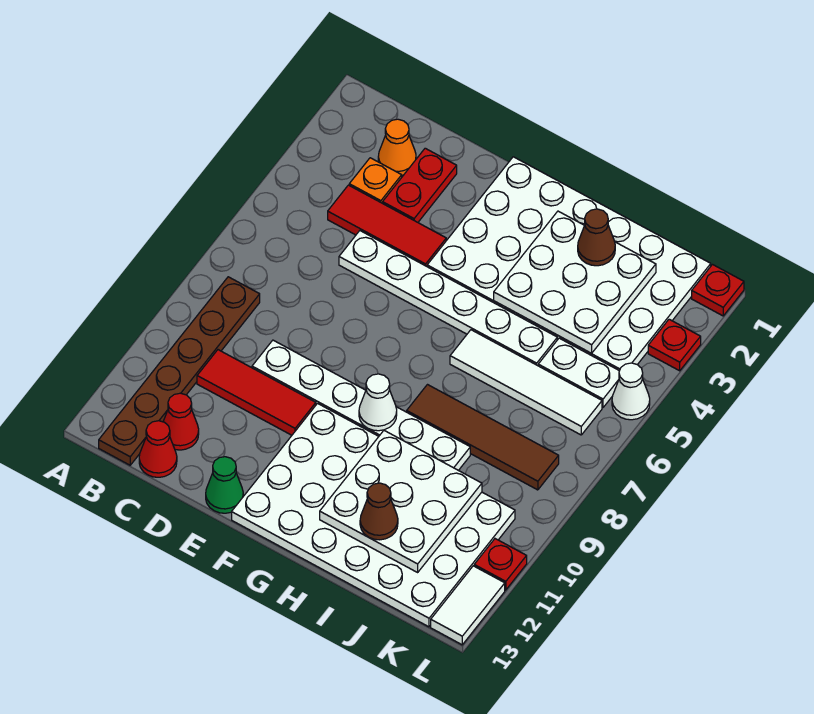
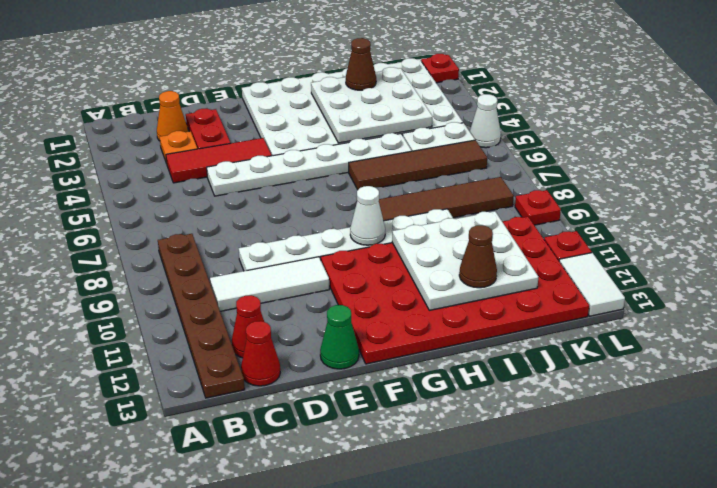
red 1x3 tile [197,350,316,435] -> white 1x3 tile [210,257,329,311]
white 4x6 plate [232,403,515,627] -> red 4x6 plate [321,217,589,364]
white 1x4 tile [450,330,602,435] -> brown 1x4 tile [349,140,487,190]
red 1x1 plate [648,319,701,371] -> red 1x1 plate moved to [515,190,561,225]

